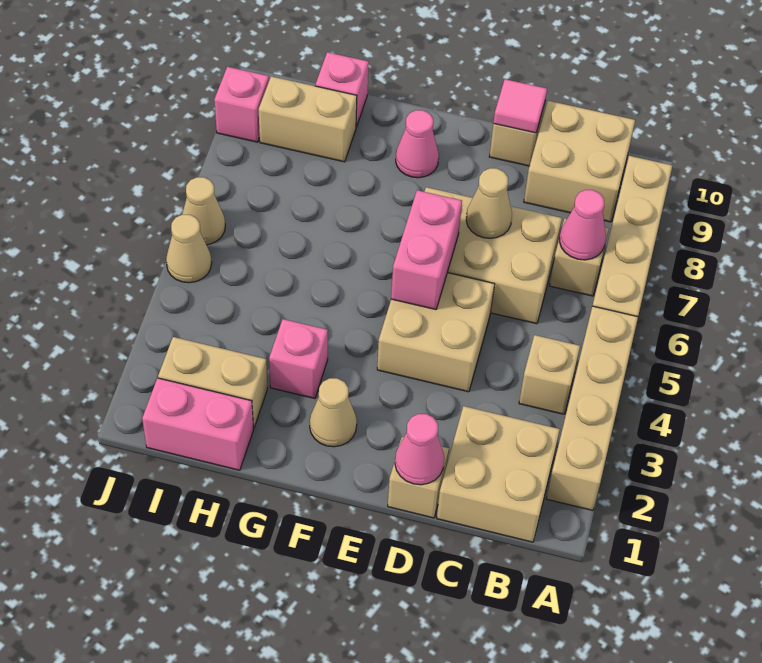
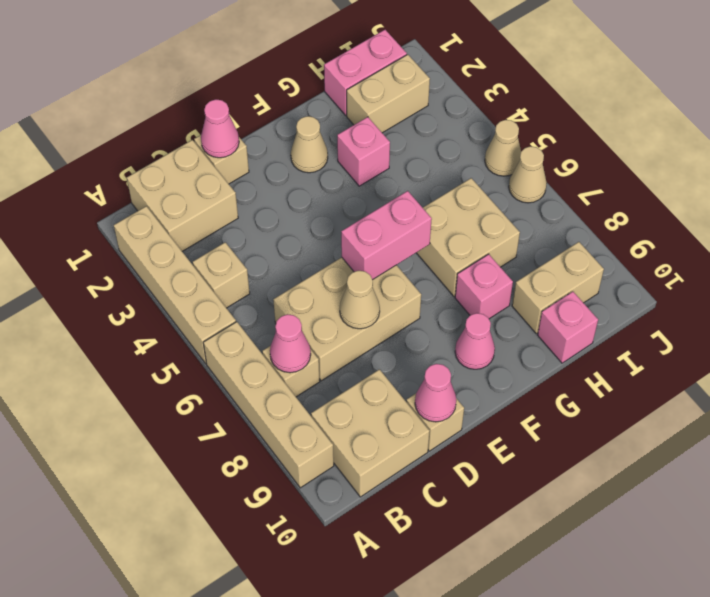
tan 2x2 brick [377,273,494,392] -> tan 2x2 brick moved to [416,178,520,296]
pink 1x1 tile [494,79,547,133] -> pink 1x1 cone [415,364,456,422]
pink 1x2 brick [391,190,462,310] -> pink 1x2 brick turned to [341,191,432,280]
pink 1x1 brick [214,67,269,142] -> pink 1x1 brick moved to [455,254,513,319]

